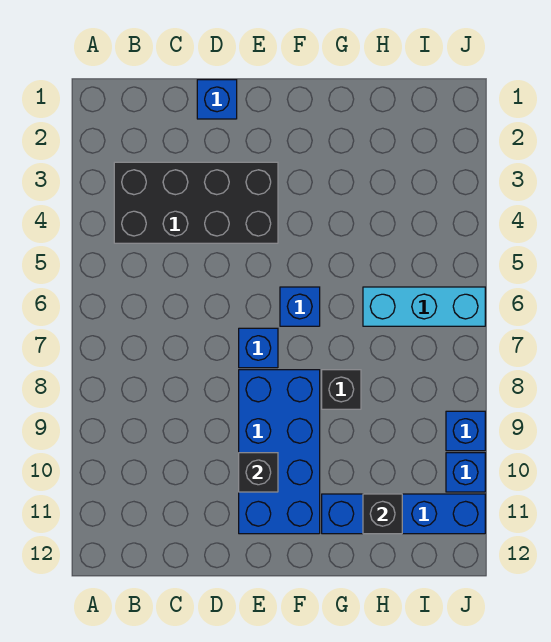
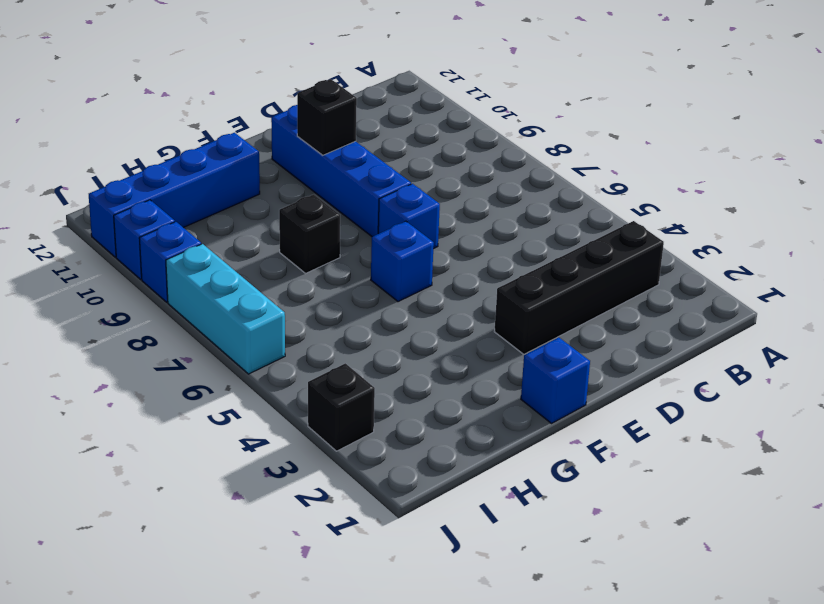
black 2x4 brick [114,162,278,243] -> black 1x4 brick [494,221,664,354]
blue 1x1 brick [197,80,237,119] -> blue 1x1 brick moved to [521,337,590,423]
blue 2x4 brick [239,370,320,534] -> blue 1x4 brick [271,105,411,237]
cyan 1x3 brick [363,287,485,326] -> cyan 1x3 brick turned to [166,244,285,374]
black 1x1 brick [363,494,402,534] -> black 1x1 brick moved to [308,363,375,451]

